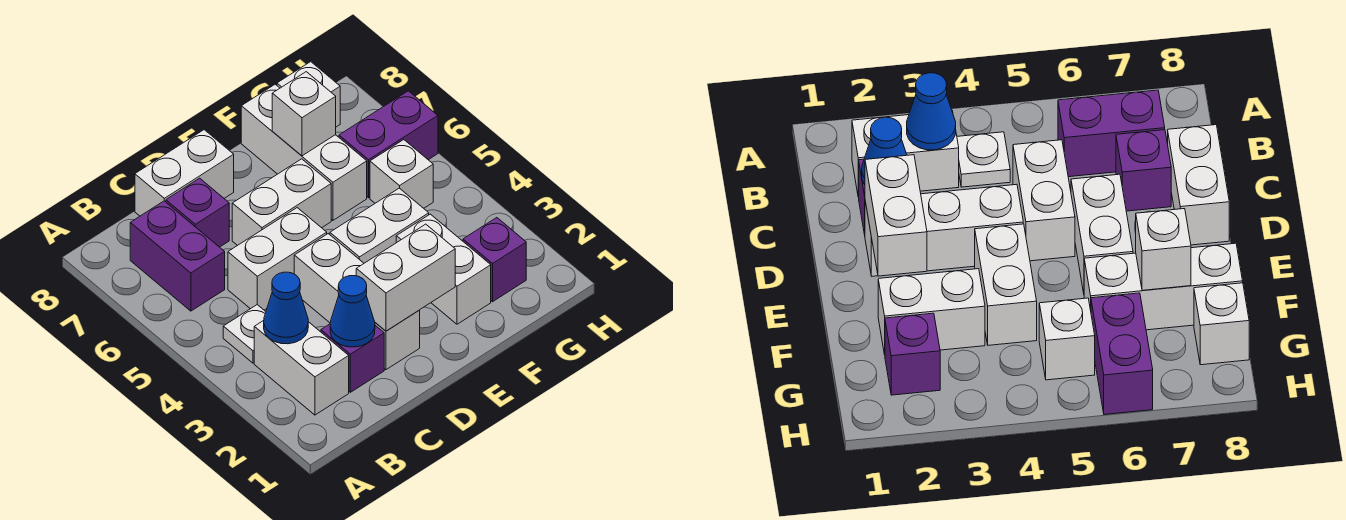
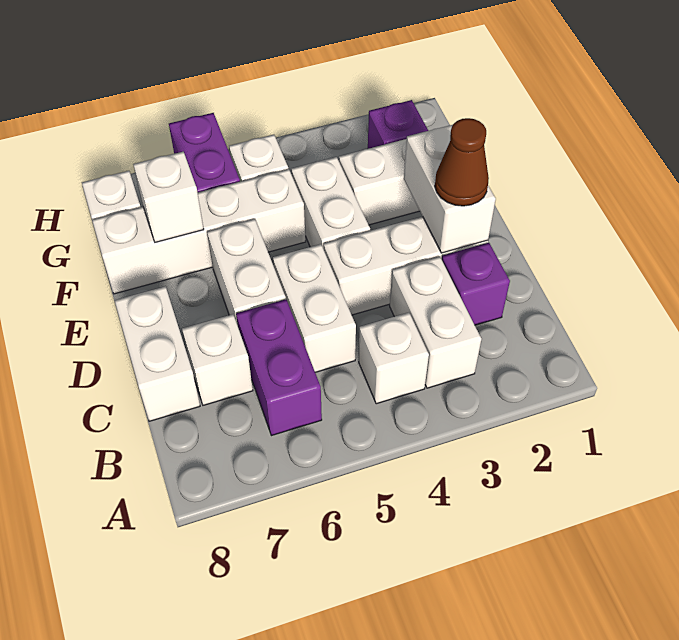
white 1x2 brick [254,320,349,415] -> white 1x2 brick turned to [390,256,481,388]
blue 1x1 cone [264,272,308,344] -> none
white 1x1 plate [223,305,266,363] -> white 1x1 brick [359,313,429,404]
purple 1x2 brick [130,201,225,311] -> purple 1x2 brick turned to [236,299,322,436]
blue 1x1 cone [330,276,375,347] -> none
purple 1x1 brick [166,178,229,247] -> white 1x1 brick [182,314,253,405]
none -> brown 1x1 cone [435,118,489,206]
white 1x3 brick [241,84,367,220] -> white 1x4 brick [92,169,306,294]

